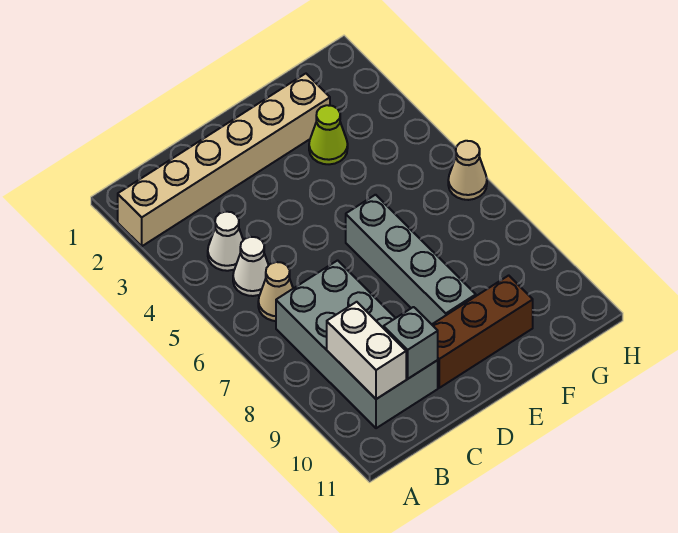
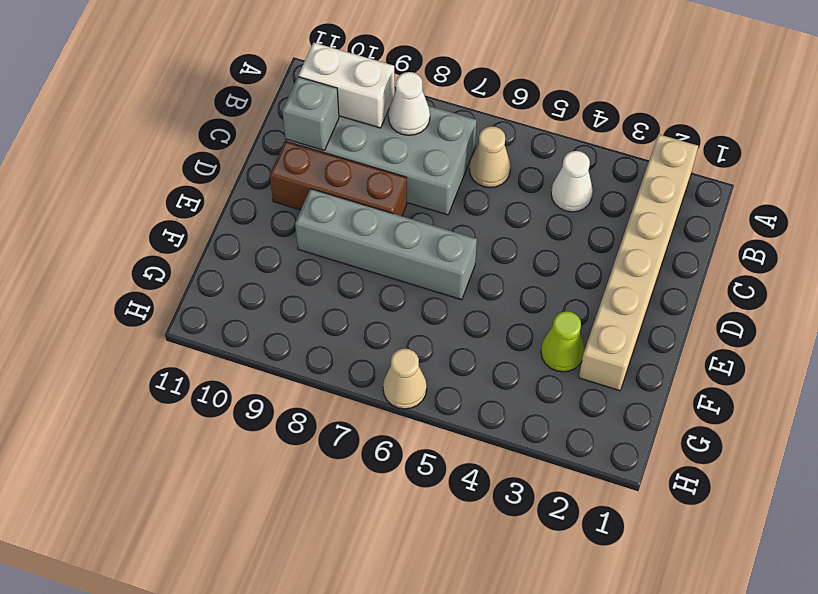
white 1x1 cone [233,237,269,296] -> white 1x1 cone moved to [388,72,430,135]
brown 1x3 brick [432,275,533,388] -> brown 1x3 brick turned to [270,141,407,216]

